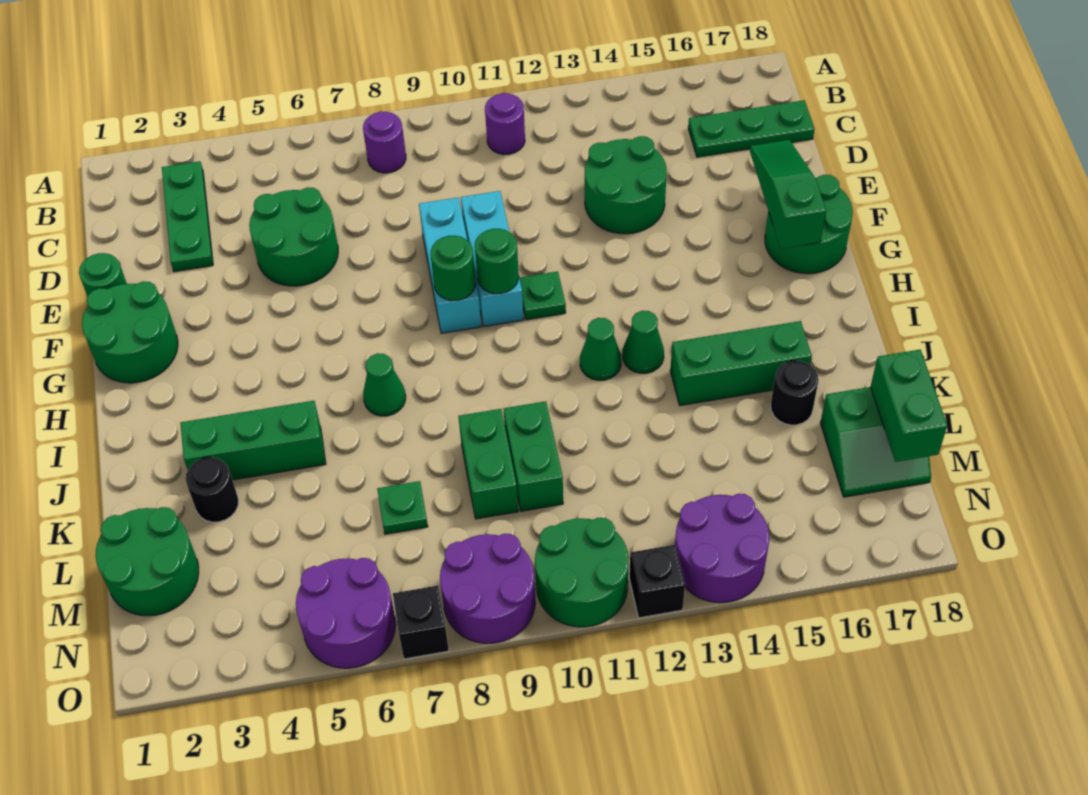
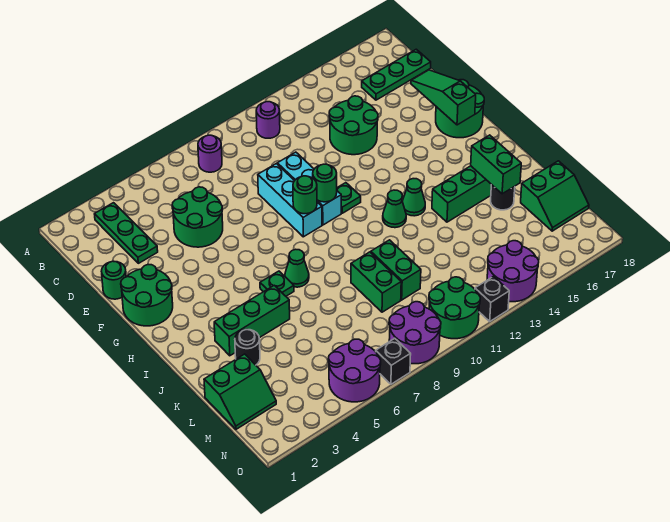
green 2x2 round brick [96,507,199,616] -> green 2x2 slope [204,354,276,429]
green 1x1 plate [377,481,428,534] -> green 1x1 plate moved to [260,271,294,296]
green 1x2 brick [871,350,947,462] -> green 1x2 brick moved to [471,135,521,194]

